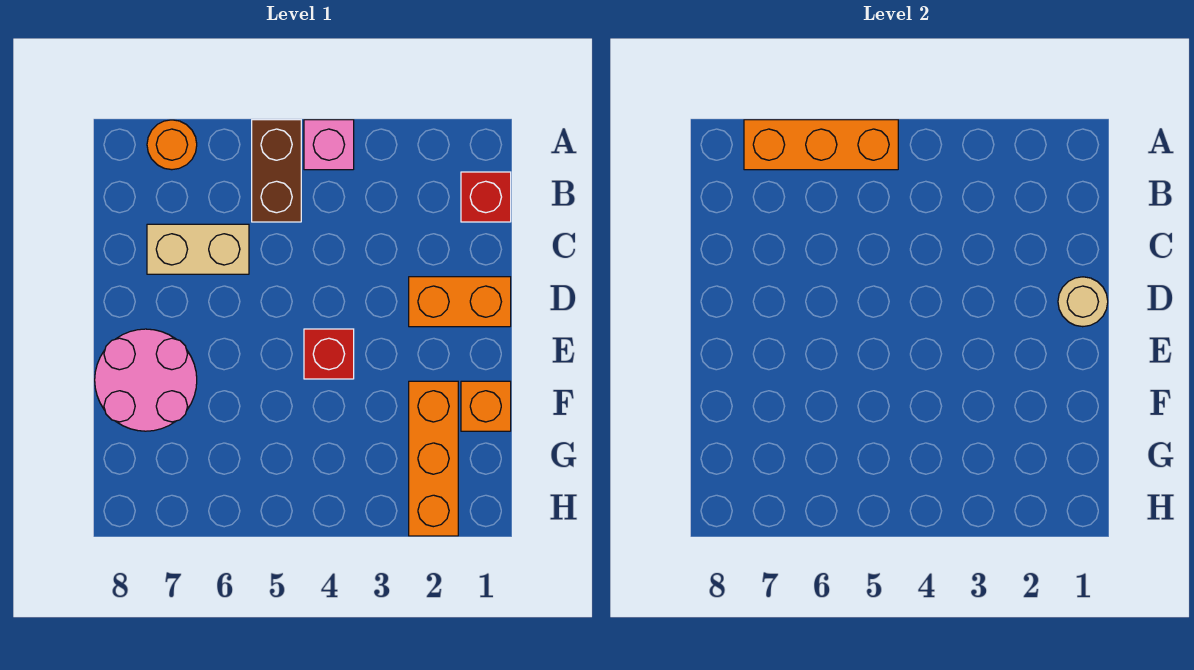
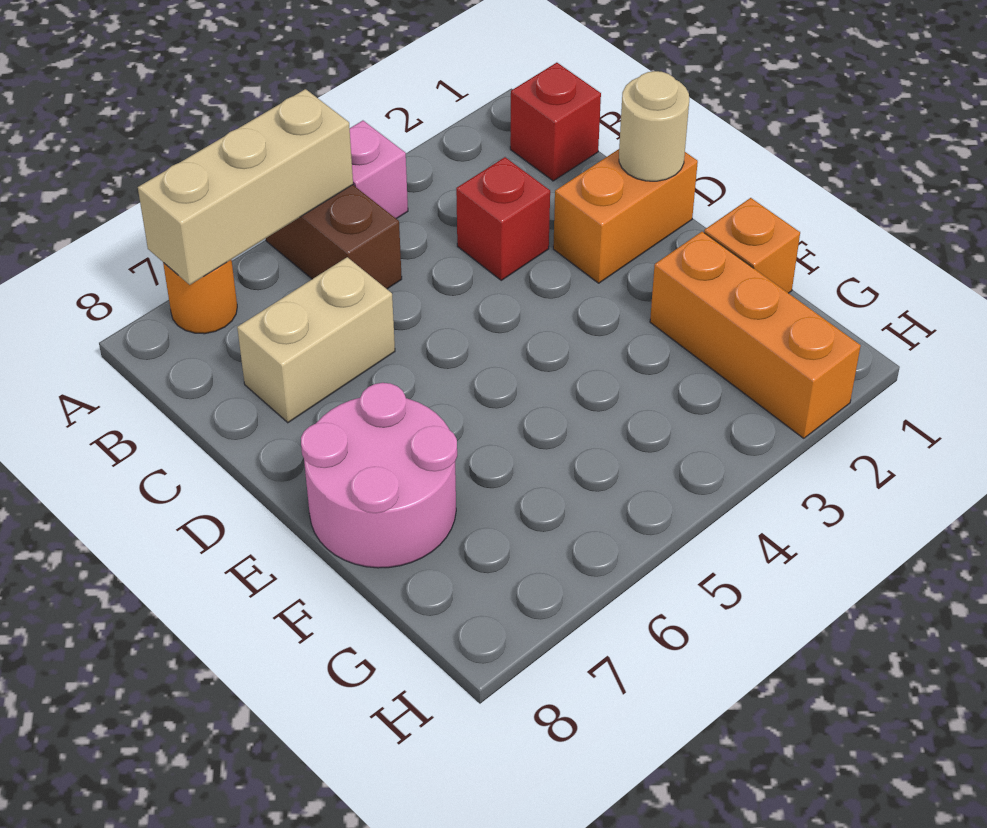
orange 1x3 brick [744,120,898,170] -> tan 1x3 brick [138,89,353,285]
red 1x1 brick [304,329,354,379] -> red 1x1 brick moved to [456,157,550,280]

